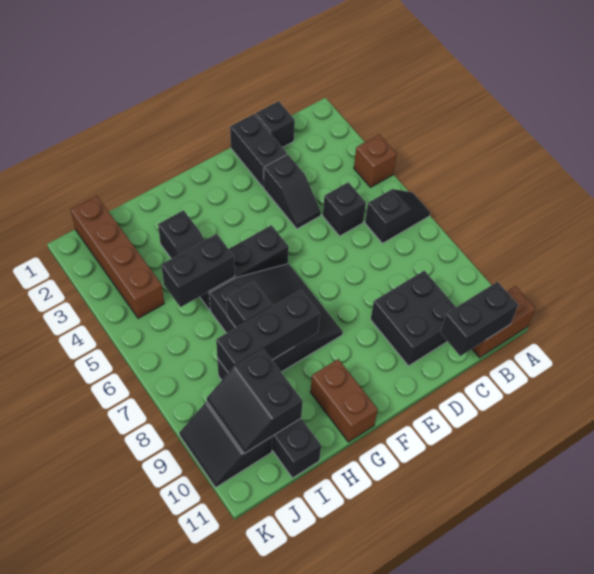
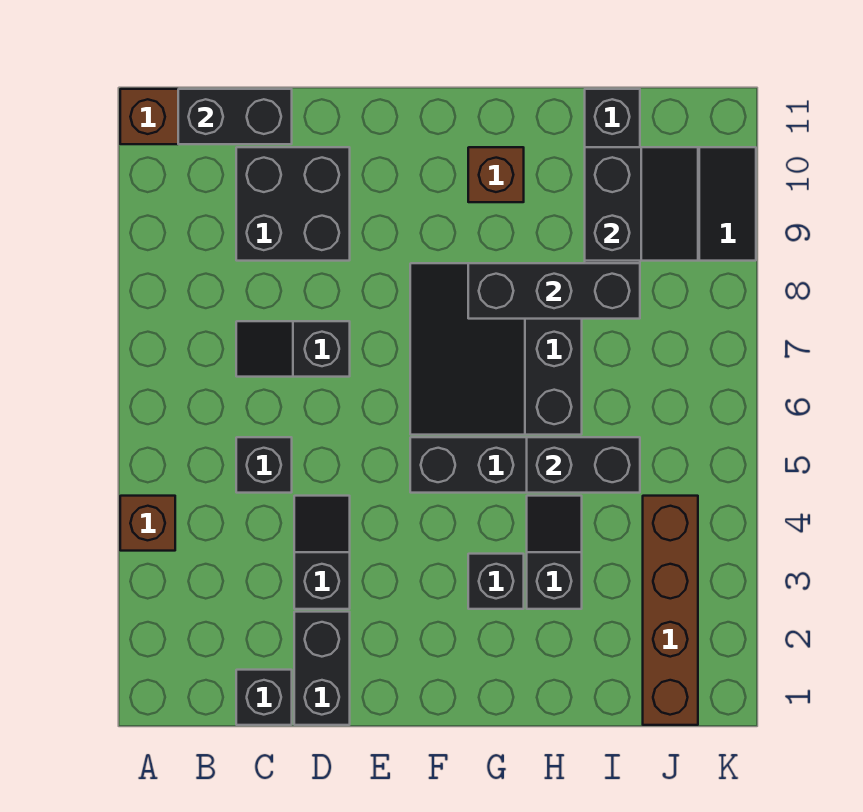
black 1x2 slope [365,189,430,243] -> black 1x2 slope moved to [236,321,350,377]
brown 1x2 brick [310,359,378,442] -> brown 1x1 brick [468,147,524,202]
black 1x1 brick [227,282,272,328] -> black 1x1 brick moved to [468,554,524,609]

